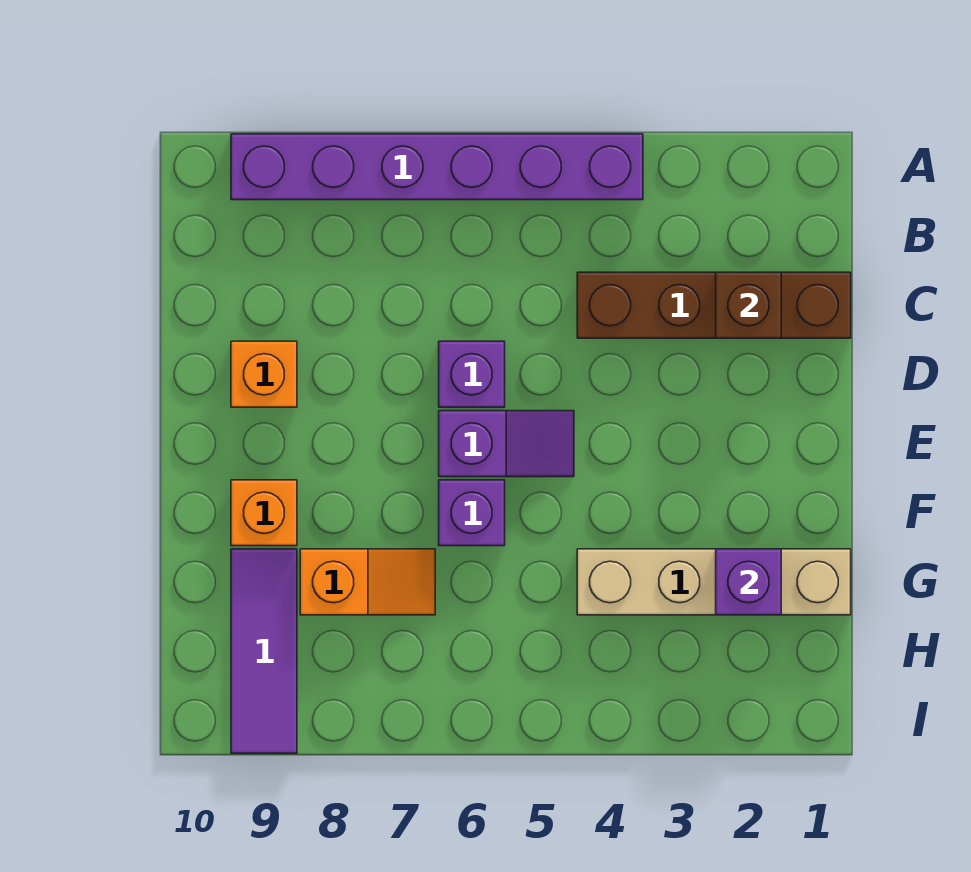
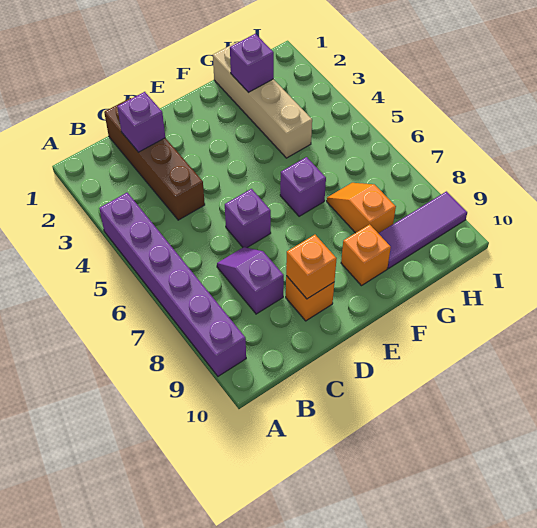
brown 1x1 brick [716,272,781,338] -> purple 1x1 brick [117,92,165,152]
none -> orange 1x1 brick [286,235,337,299]
purple 1x2 slope [439,411,574,477] -> purple 1x2 slope moved to [217,247,284,314]

